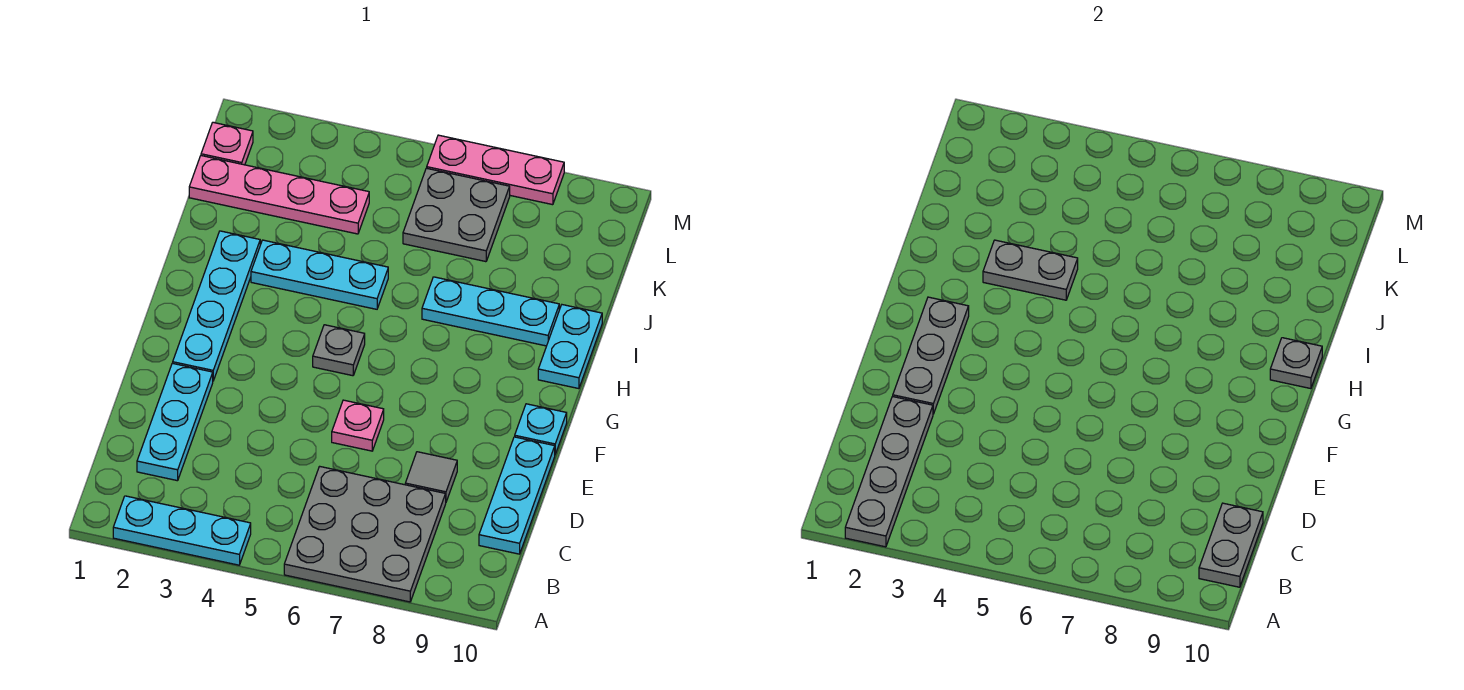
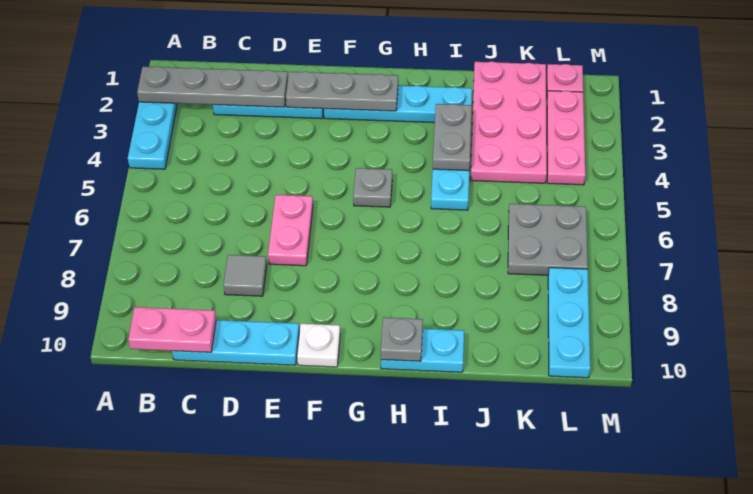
grey 3x3 plate [284,466,446,602] -> none
grey 1x2 plate [1199,503,1263,587] -> pink 1x2 plate [128,307,216,352]
pink 1x1 plate [332,400,384,451] -> pink 1x2 plate [268,195,313,266]
cyan 1x1 plate [515,404,567,454] -> white 1x1 plate [297,324,340,367]
cyan 1x3 plate [422,277,559,346] -> cyan 1x3 plate moved to [548,268,590,378]
pink 1x4 plate [189,156,369,234] -> pink 2x4 plate [471,61,547,183]
pink 1x3 plate [427,135,564,205] -> pink 1x3 plate moved to [547,91,585,185]

